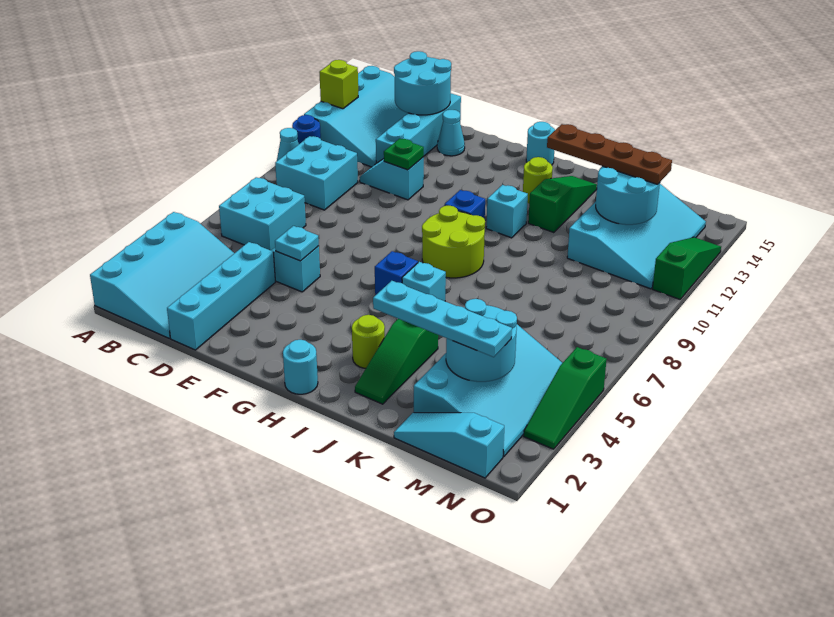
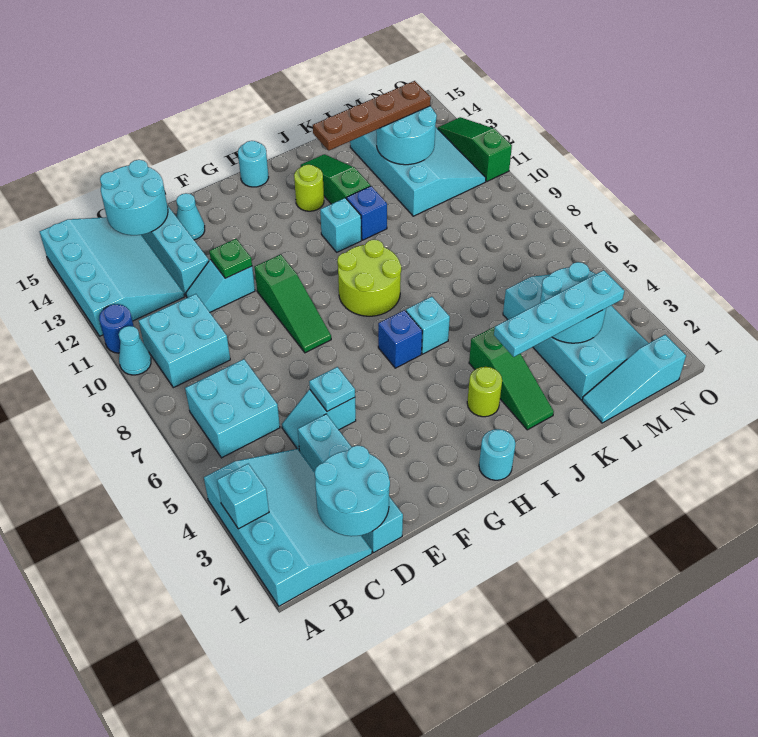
none -> cyan 1x1 brick [217,464,269,529]
lime 1x1 brick [319,60,358,109] -> none
none -> cyan 2x2 round brick [315,445,390,536]
blue 1x1 brick [445,190,485,219] -> blue 1x1 brick moved to [347,186,387,240]
green 1x3 slope [524,347,607,449] -> green 1x3 slope moved to [254,254,331,353]

